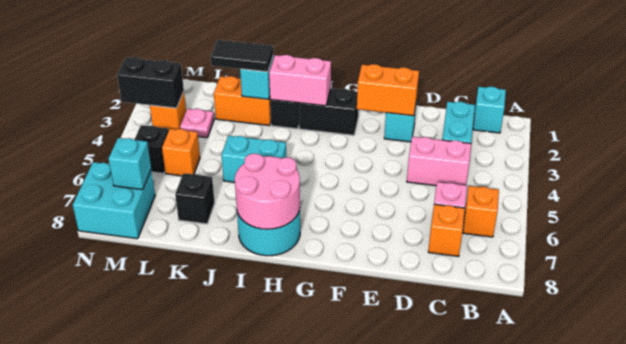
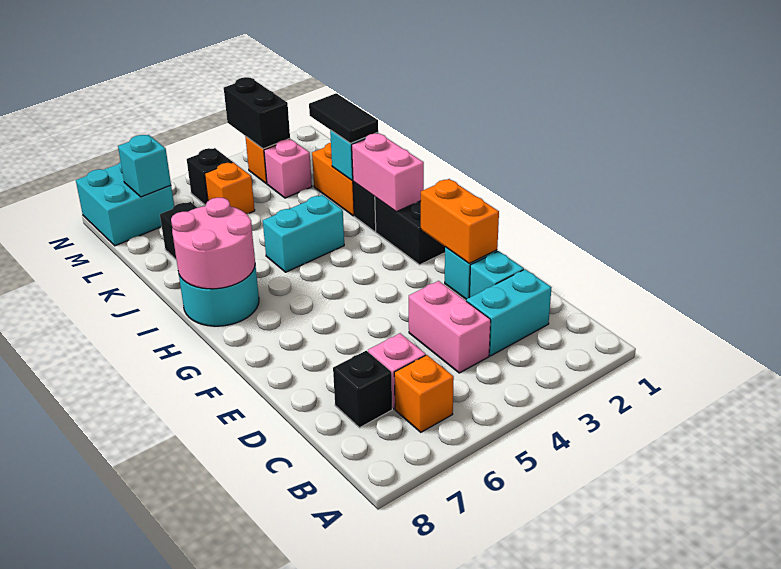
cyan 1x1 brick [473,87,506,133] -> cyan 1x1 brick moved to [470,251,524,297]
orange 1x1 brick [428,204,465,256] -> black 1x1 brick [333,351,392,428]
cyan 1x2 brick [221,136,286,182] -> cyan 1x2 brick turned to [263,195,344,272]
pink 1x1 plate [180,109,214,138] -> pink 1x1 brick [264,140,312,198]

